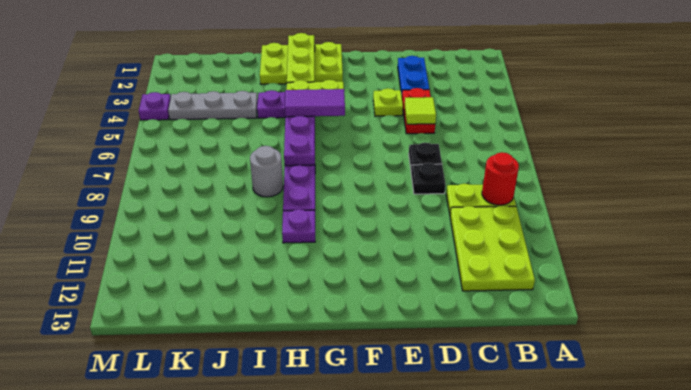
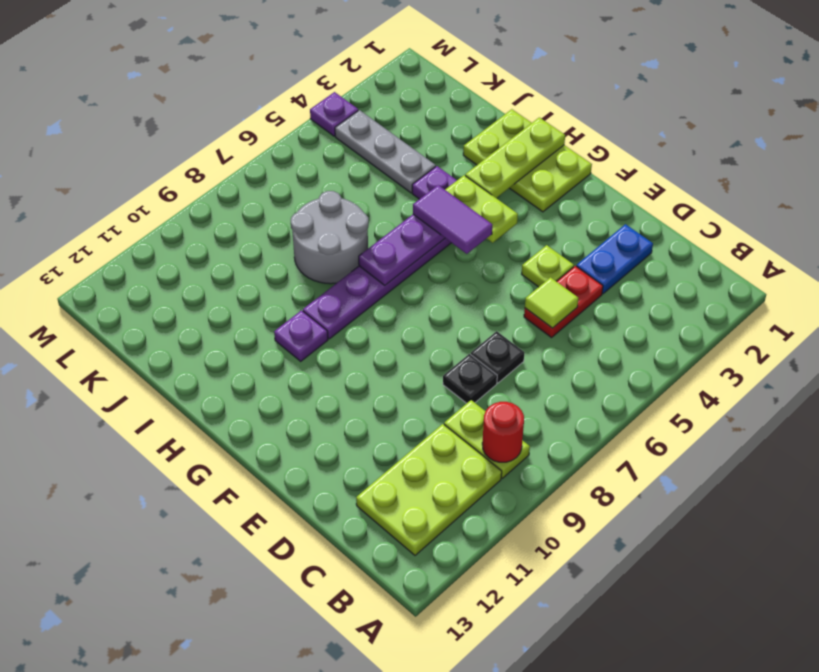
grey 1x1 round brick [250,146,283,197] -> grey 2x2 round brick [291,191,368,284]

